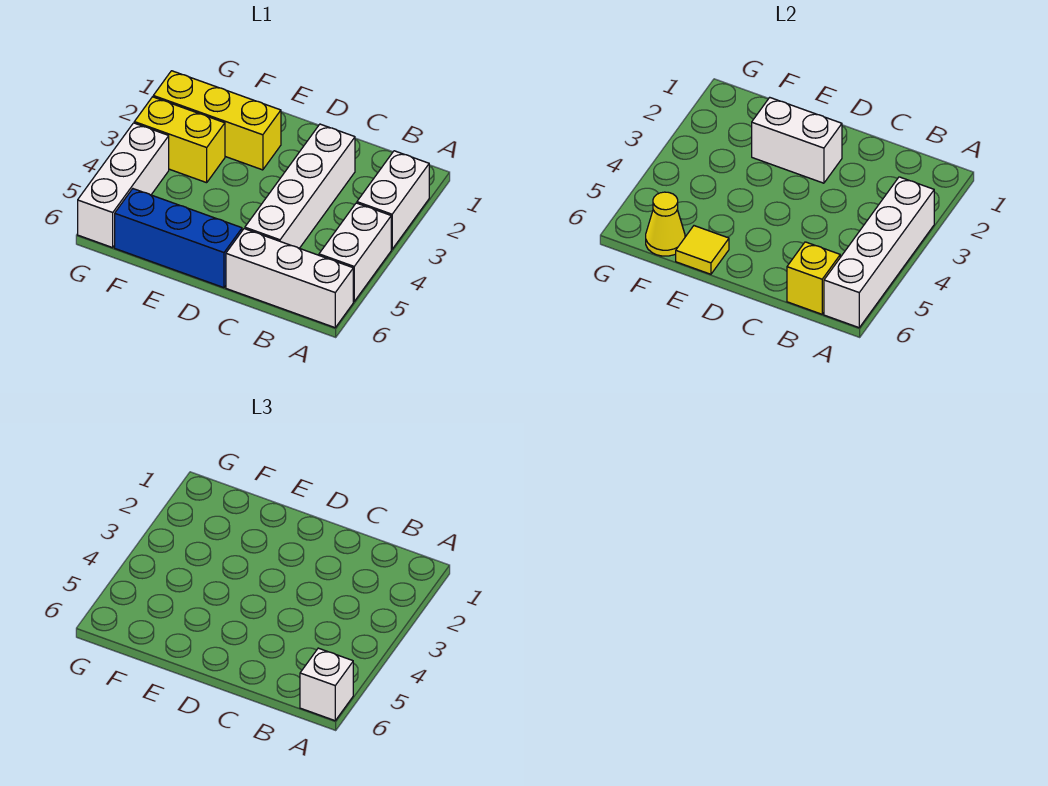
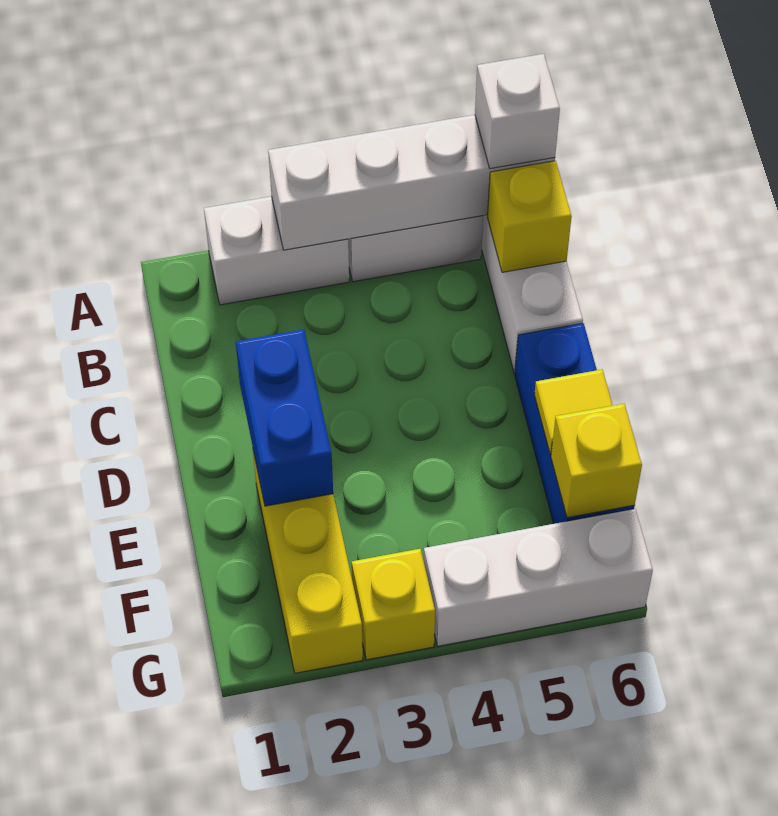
white 1x4 brick [245,124,355,248] -> none
white 1x2 brick [752,98,842,183] -> blue 1x2 brick [236,329,333,506]
yellow 1x2 brick [134,97,225,183] -> yellow 1x1 brick [352,549,435,660]
yellow 1x1 cone [646,192,685,256] -> yellow 1x1 brick [551,404,642,518]

